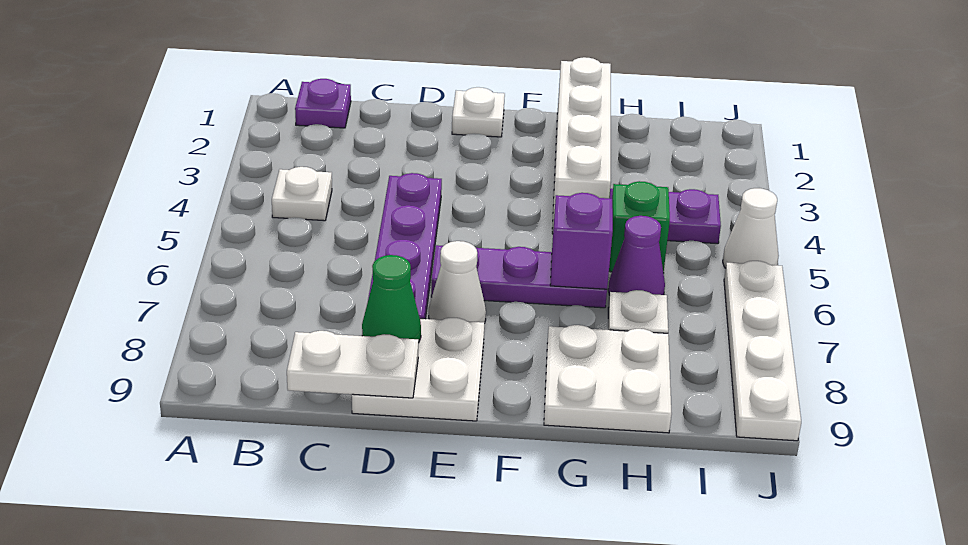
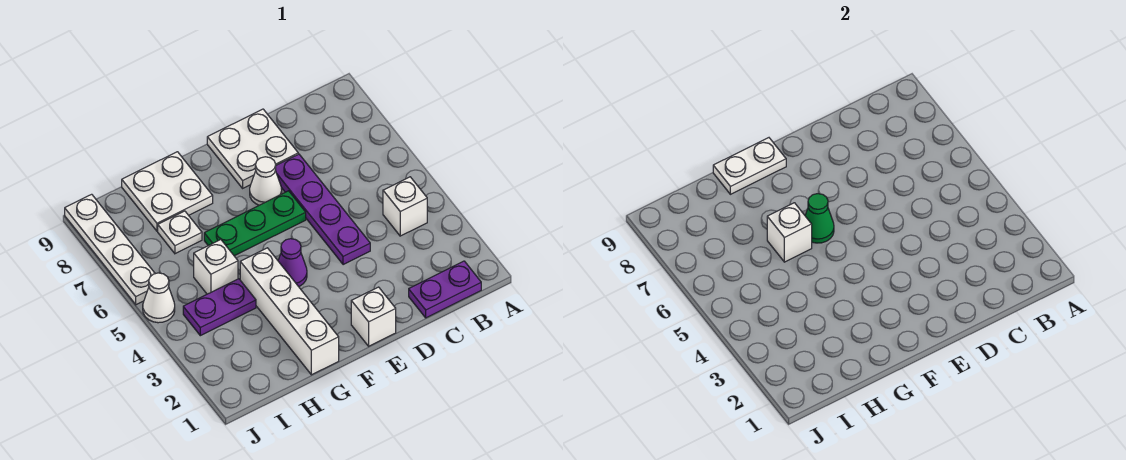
purple 1x1 plate [295,79,351,128] -> purple 1x2 plate [409,261,481,318]
white 1x1 plate [272,167,332,221] -> white 1x1 brick [383,177,427,236]
white 1x2 plate [287,331,418,398] -> white 1x2 plate moved to [713,138,786,194]
green 1x1 cone [362,255,421,343] -> green 1x1 cone moved to [805,194,834,243]
white 1x1 plate [452,87,505,137] -> white 1x1 brick [351,287,396,346]
purple 1x3 plate [431,245,607,308] -> green 1x3 plate [204,191,306,256]
purple 1x1 brick [550,193,613,289] -> white 1x1 brick [767,203,812,262]
green 1x1 brick [609,181,670,273] -> white 1x1 brick [194,240,238,294]
purple 1x1 cone [608,216,665,295] -> purple 1x1 cone moved to [278,239,307,287]

